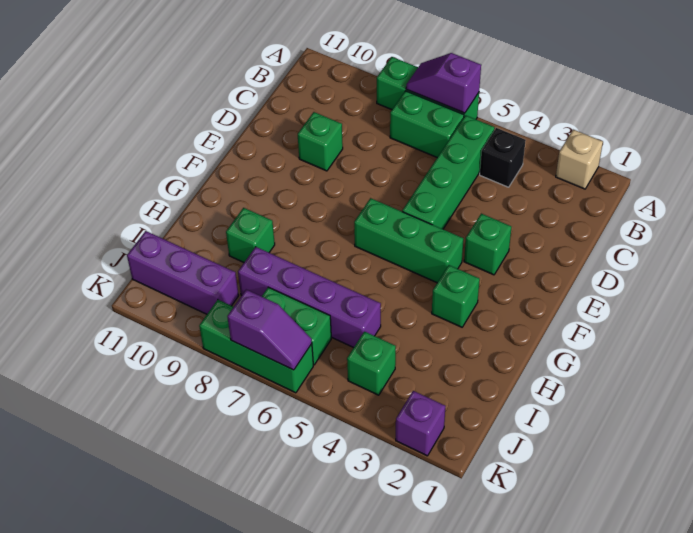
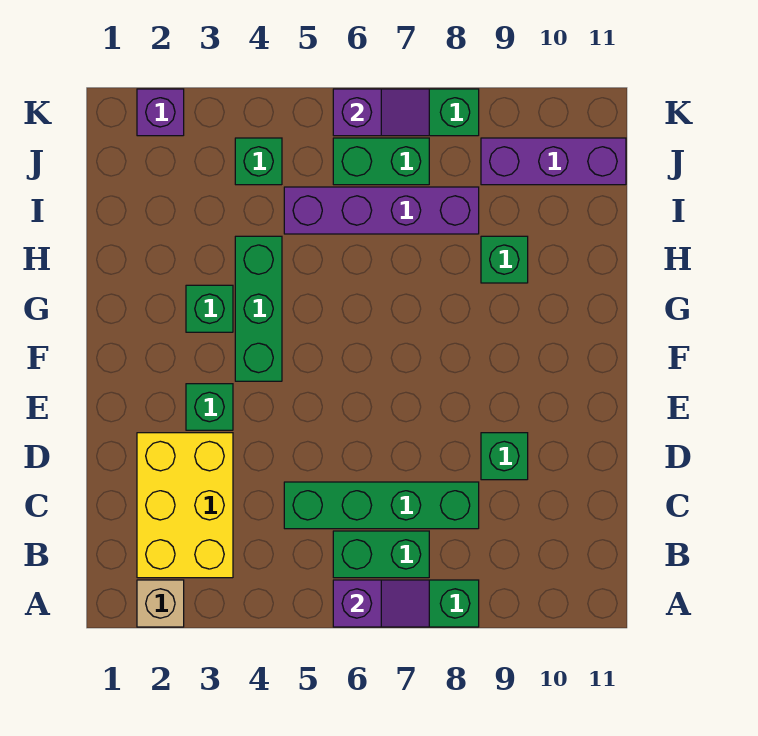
none -> yellow 2x3 brick [137,433,233,578]
black 1x1 brick [480,128,526,187] -> none
green 1x4 brick [402,115,495,229] -> green 1x4 brick turned to [284,482,479,529]
green 1x3 brick [354,198,463,283] -> green 1x3 brick turned to [235,236,282,381]
purple 1x2 slope [227,290,312,370] -> purple 1x2 slope turned to [333,89,429,136]

